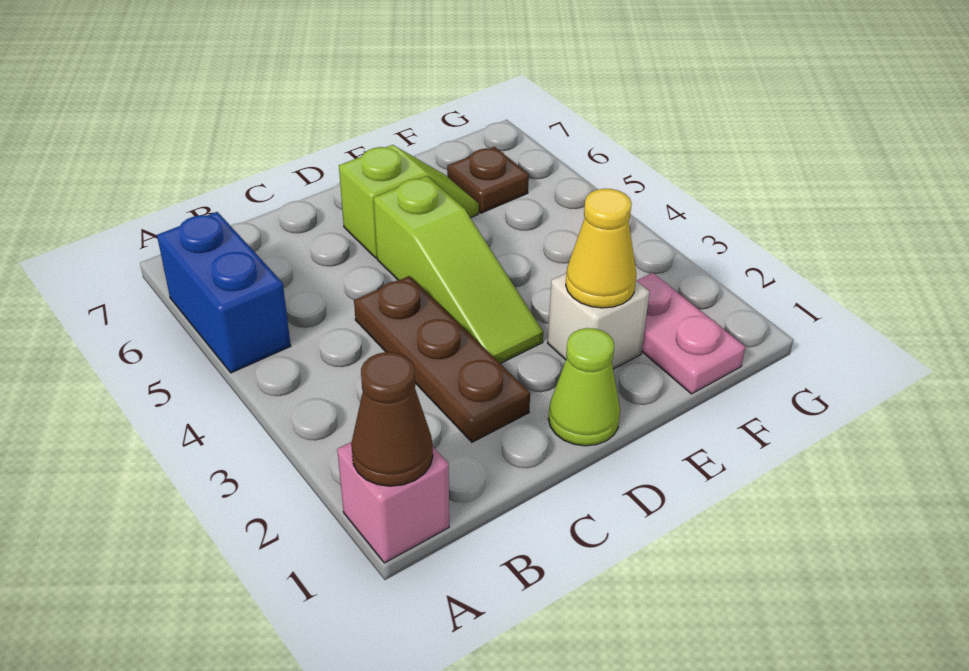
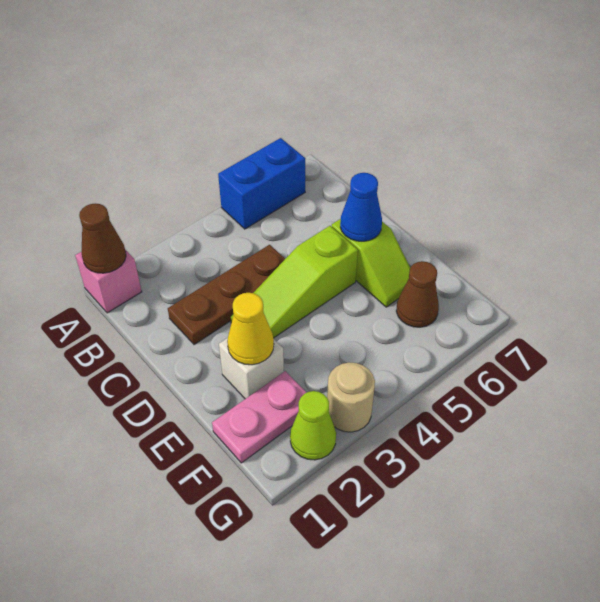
lime 1x1 cone [548,328,620,446] -> lime 1x1 cone moved to [290,391,336,460]
none -> blue 1x1 cone [340,173,382,241]
brown 1x1 plate [447,147,529,213] -> brown 1x1 cone [396,261,439,327]
none -> tan 1x1 round brick [327,362,375,432]

